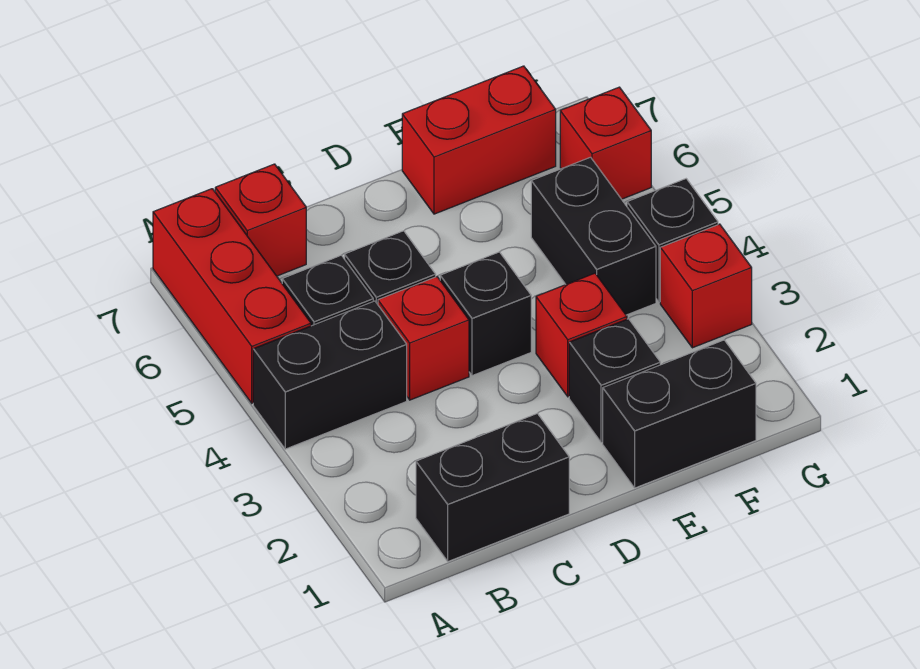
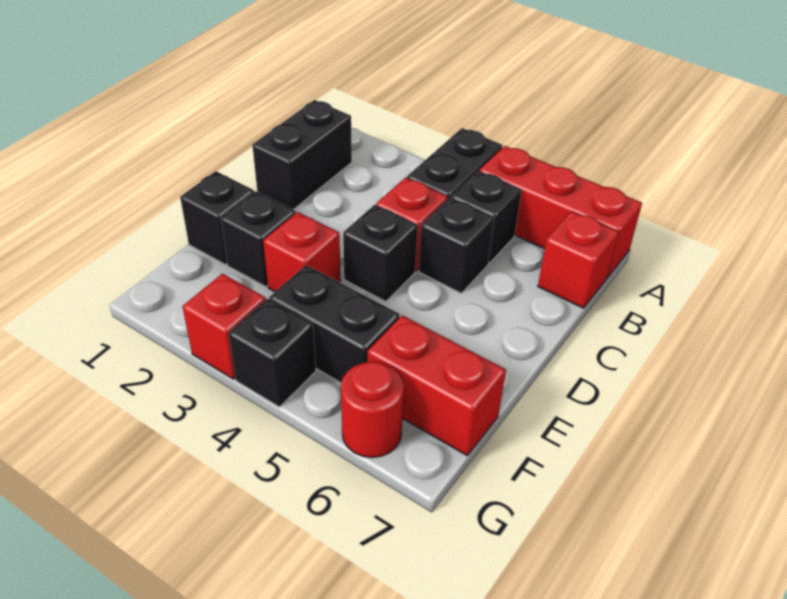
black 1x2 brick [603,340,756,488] -> black 1x1 brick [180,171,254,265]
red 1x2 brick [402,66,556,214] -> red 1x2 brick turned to [367,315,506,455]
red 1x1 brick [560,87,651,199] -> red 1x1 round brick [341,362,404,458]

